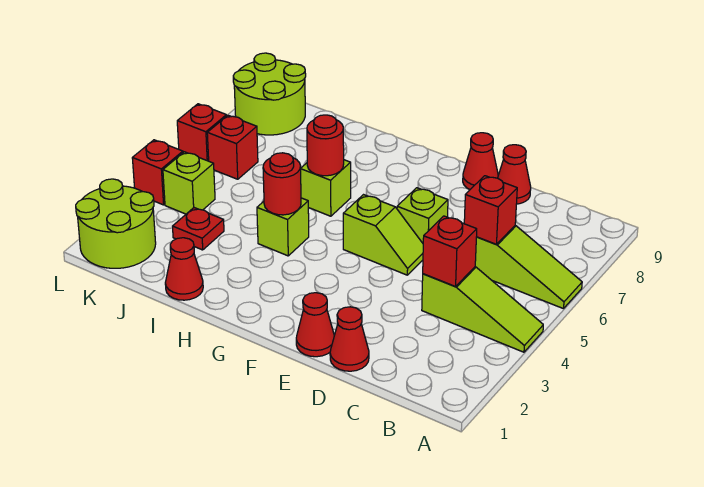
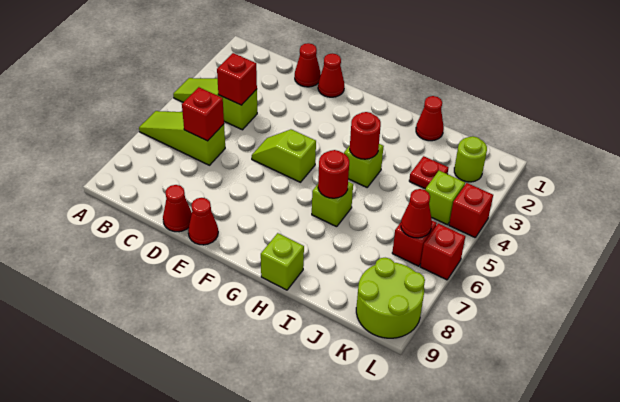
lime 1x1 brick [397,188,448,243] -> lime 1x1 brick moved to [261,233,304,290]
lime 2x2 round brick [76,179,156,268] -> lime 1x1 round brick [454,136,487,182]
none -> red 1x1 cone [401,189,432,238]

